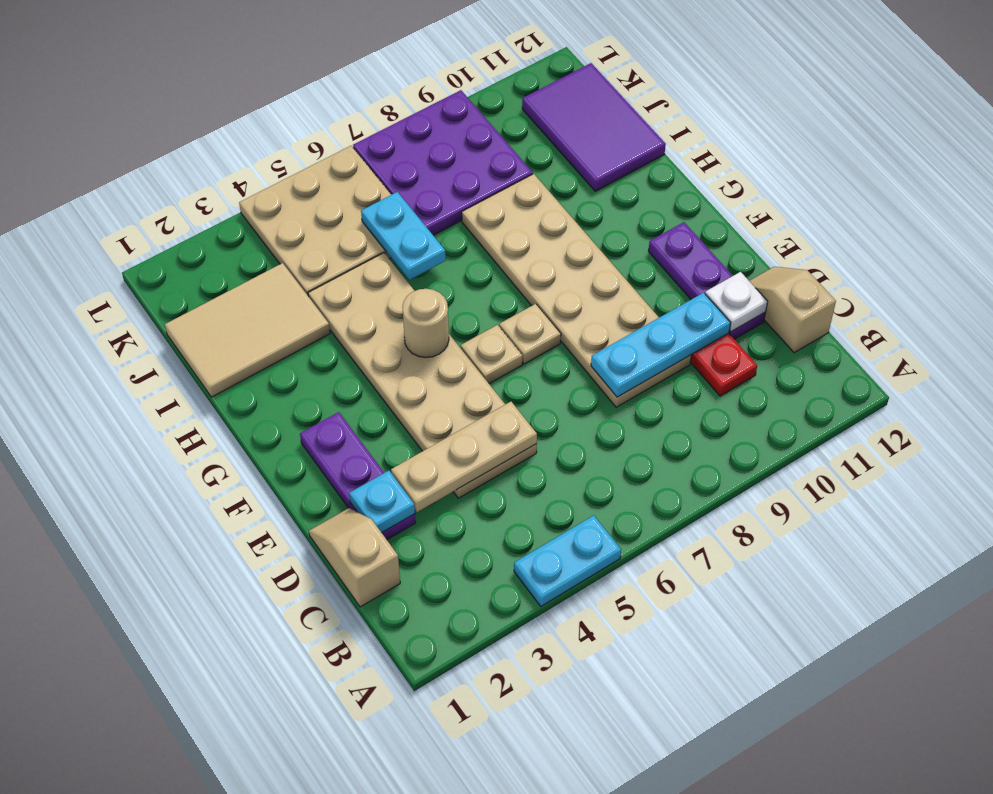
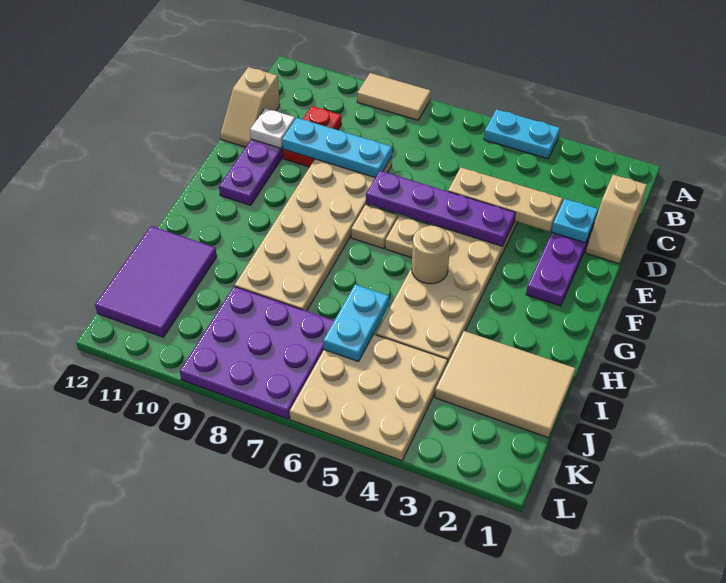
none -> tan 1x2 tile [357,73,431,120]
none -> purple 1x4 plate [366,171,515,246]

